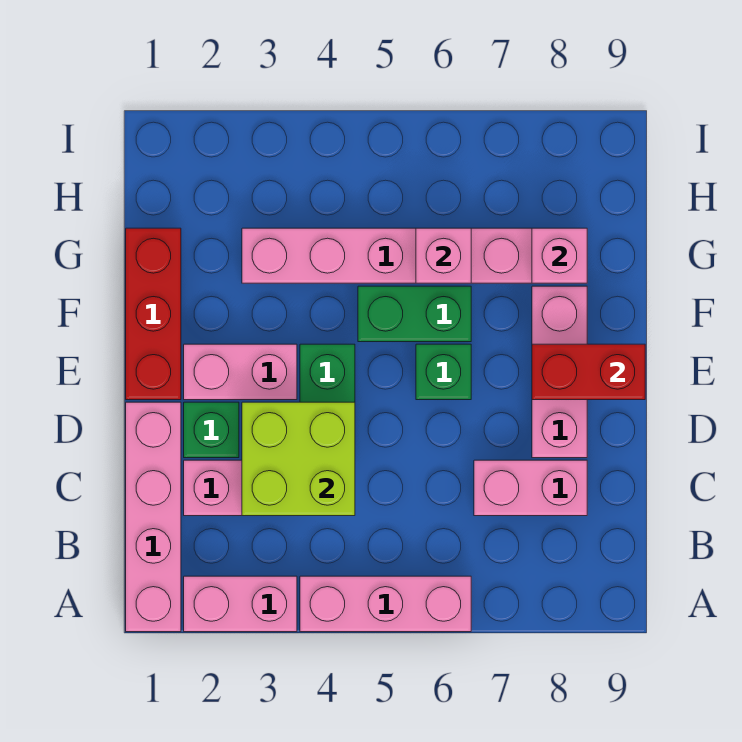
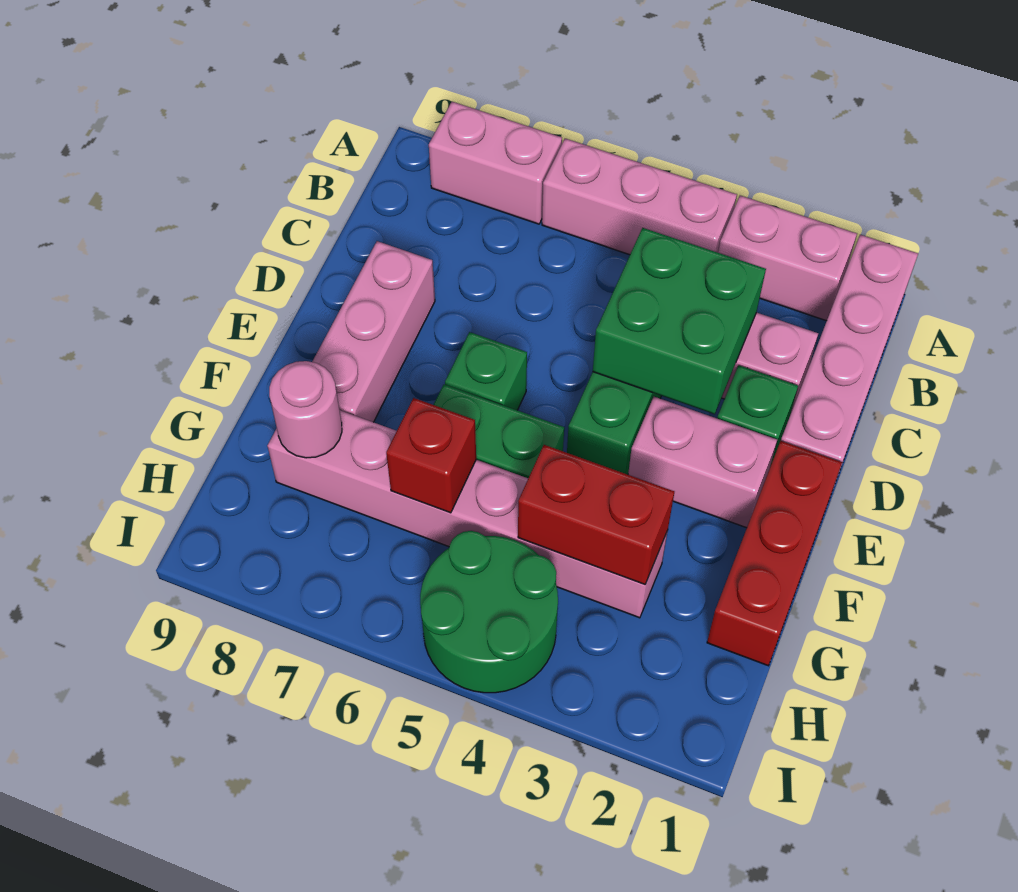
lime 2x2 brick [242,402,355,516] -> green 2x2 brick [593,228,766,414]
pink 1x2 brick [474,460,587,516] -> pink 1x2 brick moved to [429,102,562,224]
red 1x2 brick [532,344,645,400] -> red 1x2 brick moved to [518,445,674,585]
pink 1x1 brick [416,228,471,283] -> red 1x1 brick [386,398,476,513]
pink 1x1 brick [532,228,587,283] -> pink 1x1 round brick [269,361,342,458]
none -> green 2x2 round brick [420,531,558,693]

